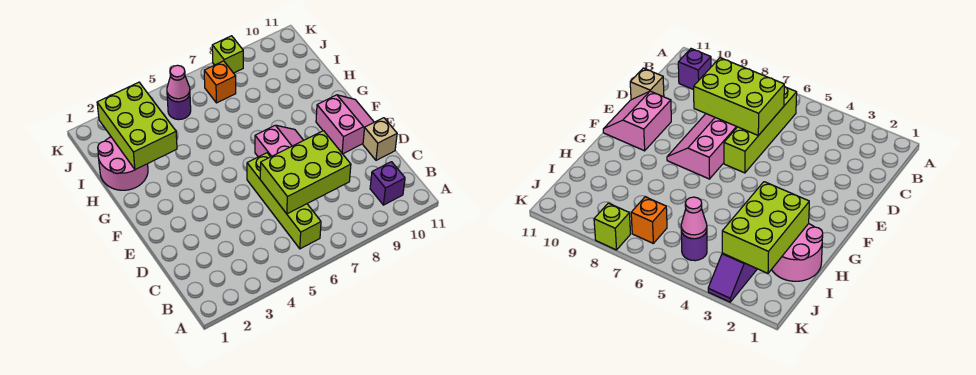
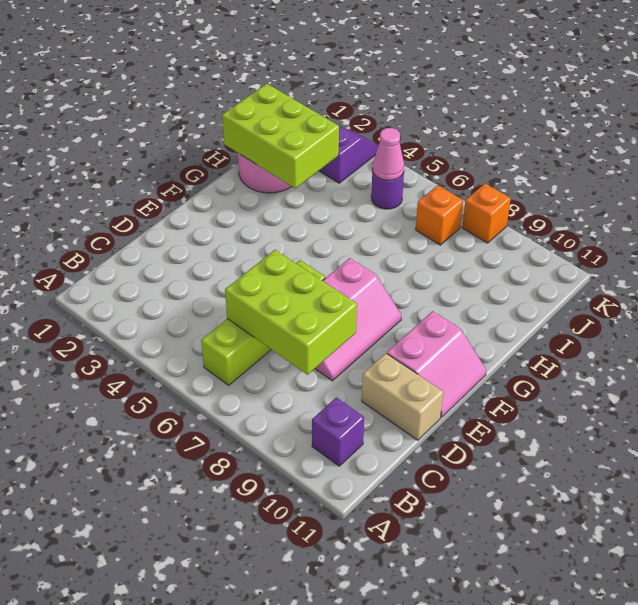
tan 1x1 brick [363,118,397,160] -> tan 1x2 brick [362,353,443,440]
lime 2x3 brick [97,82,177,170] -> lime 2x3 brick turned to [222,83,339,188]
lime 1x1 brick [212,36,243,73] -> orange 1x1 brick [462,183,511,243]

